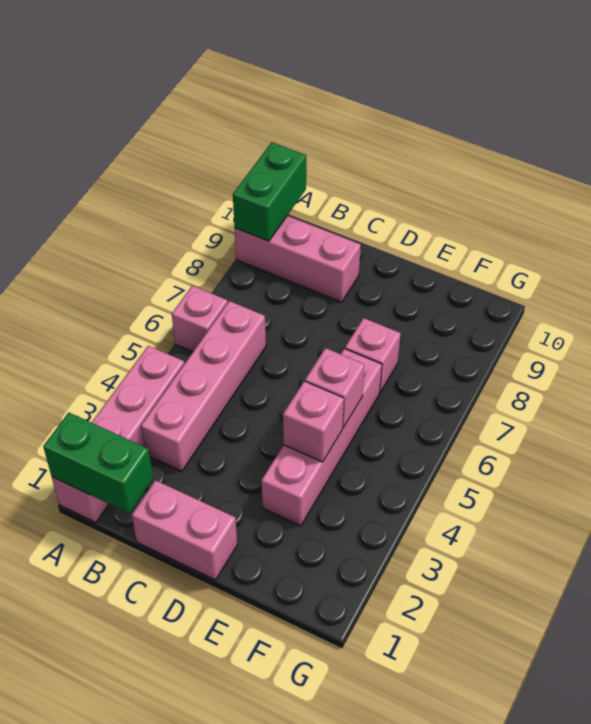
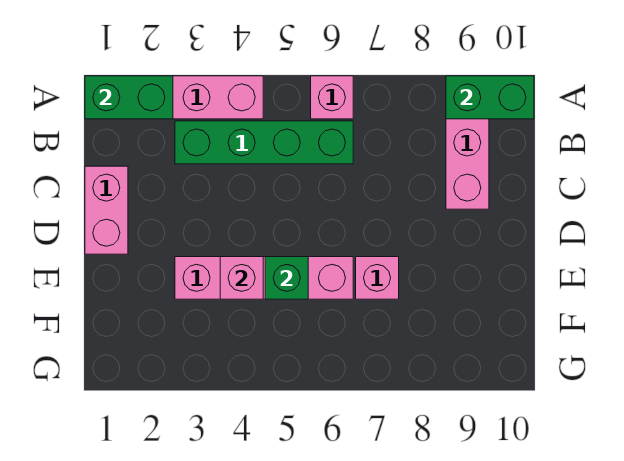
green 1x2 brick [43,413,153,513] -> green 1x2 brick turned to [85,76,173,119]
pink 1x4 brick [141,301,266,471] -> green 1x4 brick [175,121,353,164]
pink 1x1 brick [305,348,365,427] -> green 1x1 brick [265,257,308,299]

